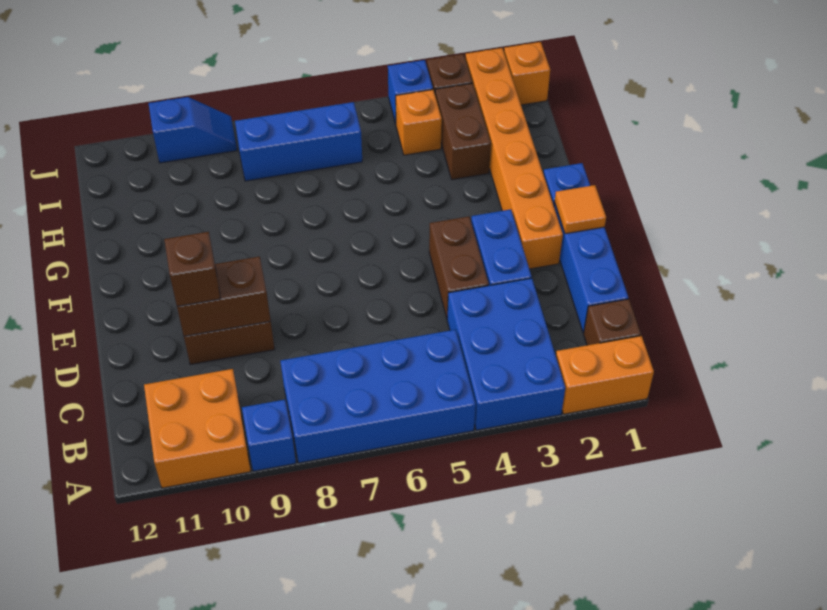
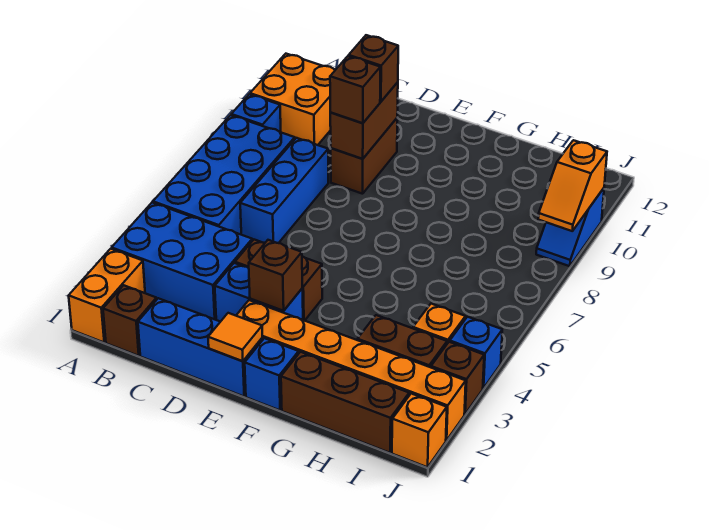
none -> brown 1x1 brick [330,56,380,123]
none -> brown 1x1 brick [249,240,302,311]
none -> brown 1x3 brick [281,352,409,453]
blue 1x3 brick [235,102,362,181] -> blue 1x3 brick moved to [240,138,328,243]
none -> orange 1x2 slope [538,140,607,231]

